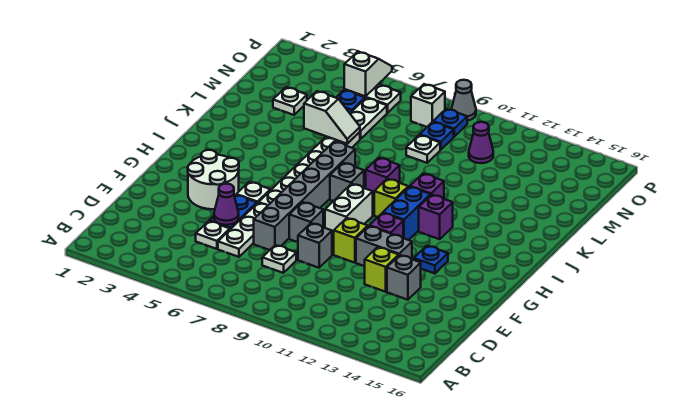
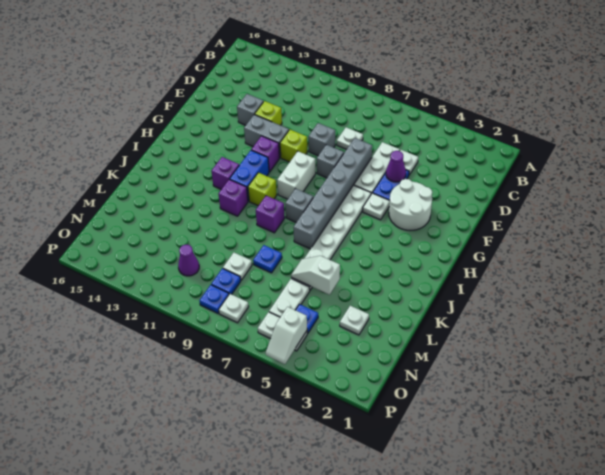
blue 1x1 plate [414,246,448,274] -> blue 1x1 plate moved to [253,245,282,273]
white 1x1 brick [411,84,445,127] -> white 1x1 plate [219,294,249,323]
grey 1x1 cone [451,80,476,121] -> none

